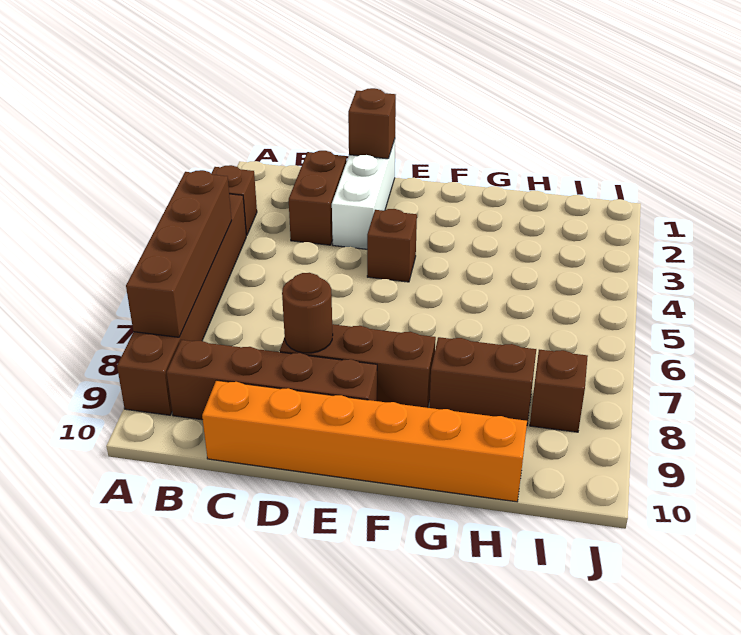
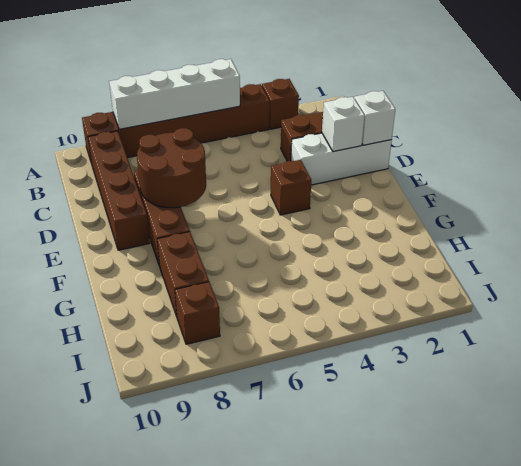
brown 1x4 brick [126,170,232,337] -> white 1x4 brick [109,59,240,129]
orange 1x6 brick [202,380,527,502] -> none
brown 1x1 brick [348,88,396,159] -> white 1x1 brick [354,91,395,145]
none -> white 1x1 brick [322,97,365,152]
brown 1x1 round brick [282,273,333,353] -> brown 2x2 round brick [137,128,206,208]

